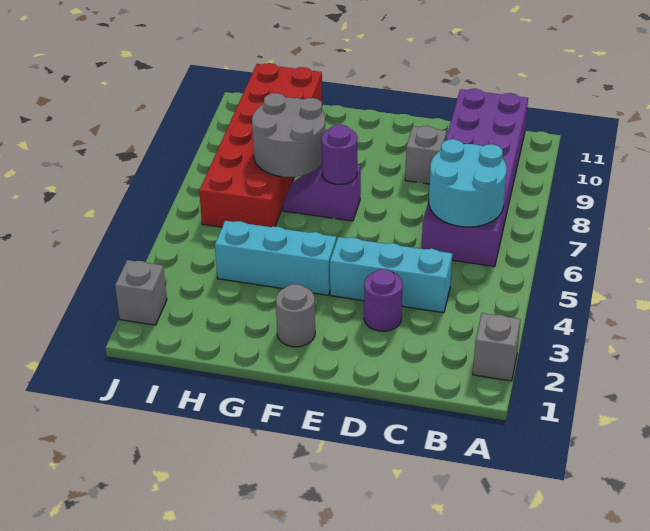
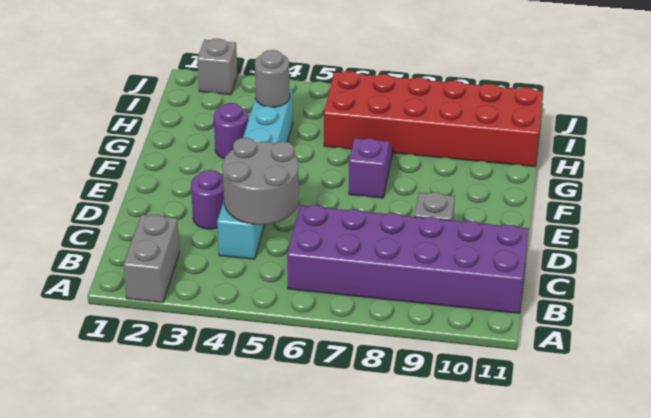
grey 1x1 brick [473,313,521,381] -> grey 1x2 brick [123,215,180,303]
cyan 2x2 round brick [429,139,507,227] -> none
grey 1x1 round brick [276,284,315,347] -> grey 1x1 round brick moved to [255,50,290,107]
purple 1x1 round brick [321,125,358,184] -> purple 1x1 round brick moved to [214,103,248,158]
grey 2x2 round brick [252,93,325,177] -> grey 2x2 round brick moved to [222,138,299,225]

